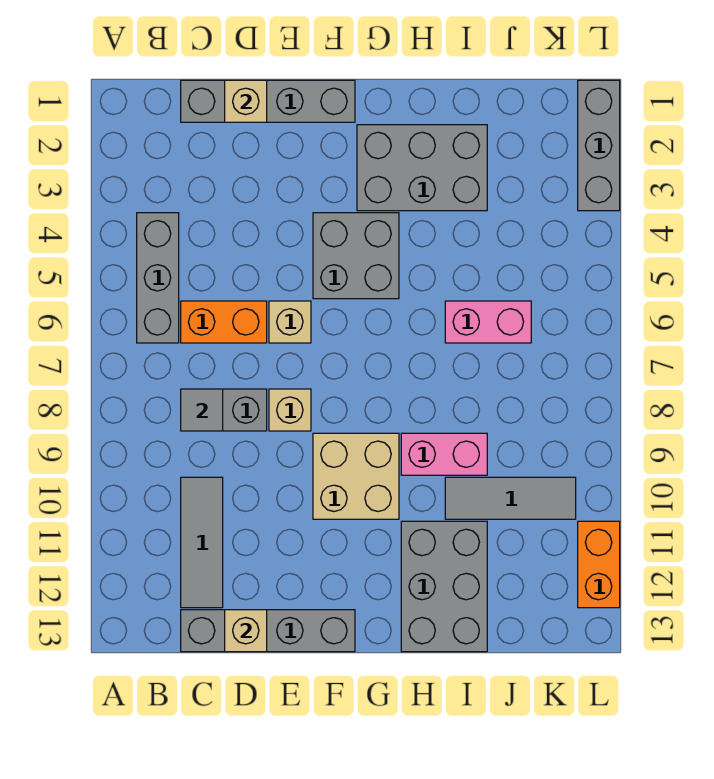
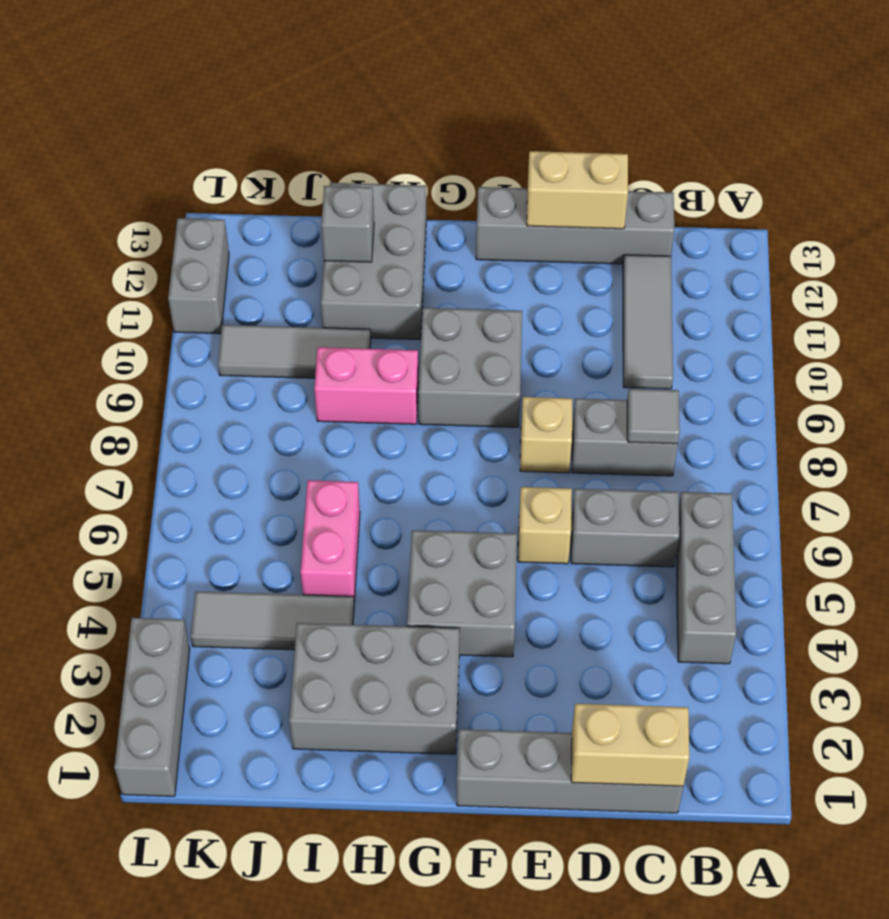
orange 1x2 brick [181,301,267,343] -> grey 1x2 brick [571,489,679,567]
tan 1x1 brick [225,80,267,122] -> tan 1x2 brick [571,704,689,786]
tan 1x1 brick [225,610,267,652] -> tan 1x2 brick [527,151,628,229]
tan 2x2 brick [313,433,399,519] -> grey 2x2 brick [418,308,522,427]
none -> grey 1x3 tile [191,591,354,650]
pink 1x2 brick [445,301,531,343] -> pink 1x2 brick turned to [300,480,360,601]
none -> grey 1x1 brick [321,186,374,262]
orange 1x2 brick [578,521,620,608] -> grey 1x2 brick [168,218,229,334]

